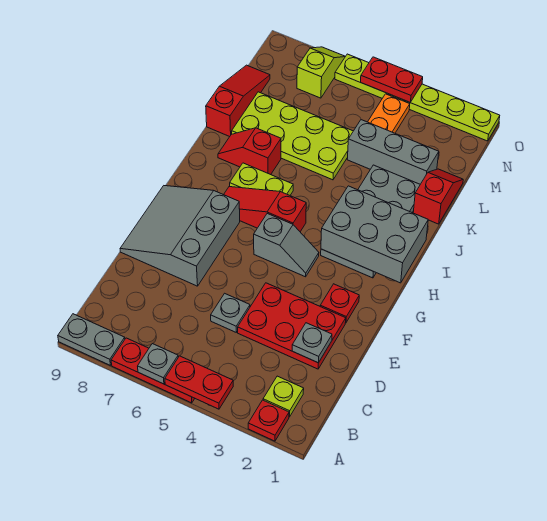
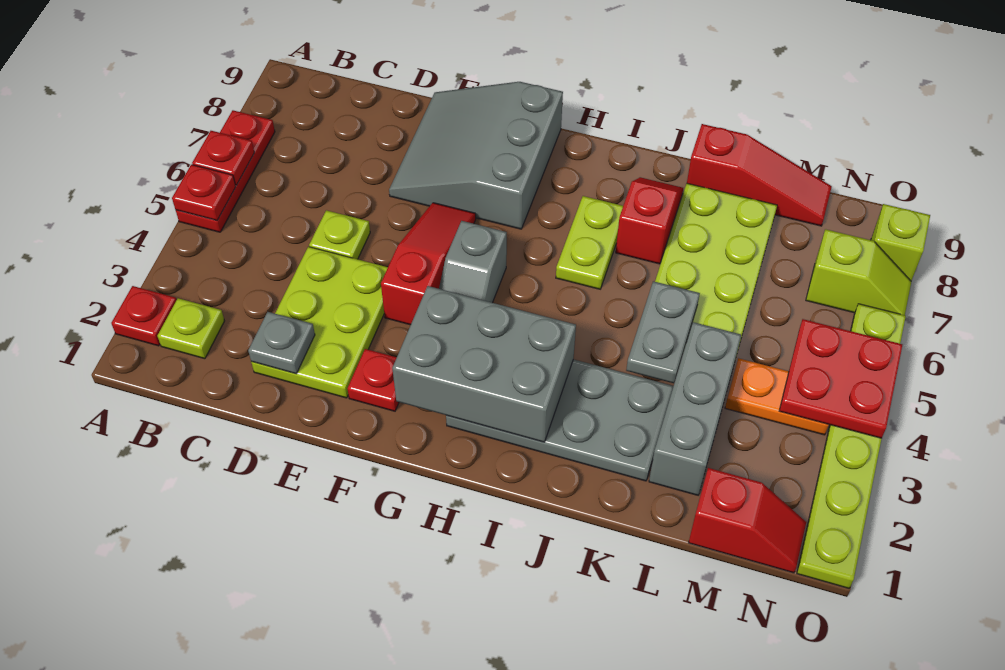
red 1x2 plate [165,356,233,409] -> red 1x1 plate [172,165,236,221]
grey 1x1 plate [138,344,178,384] -> red 1x1 plate [192,131,254,185]
grey 1x2 plate [58,314,125,366] -> grey 1x2 plate moved to [626,281,700,383]
red 2x3 plate [238,283,346,369] -> lime 2x3 plate [251,247,388,398]
grey 1x1 plate [211,293,250,332] -> lime 1x1 plate [309,210,370,259]
grey 3x3 slope [120,186,240,286] -> grey 3x3 slope turned to [389,82,563,229]
grey 2x3 brick [321,186,428,283] -> grey 2x3 brick turned to [392,286,576,442]
red 1x3 slope [224,187,306,232] -> red 1x3 slope moved to [381,203,476,325]
red 1x2 slope [413,169,463,224] -> red 1x2 slope moved to [689,468,806,573]
red 1x2 plate [361,57,423,102] -> red 2x2 plate [779,319,902,438]
none -> lime 1x1 brick [871,204,930,281]

